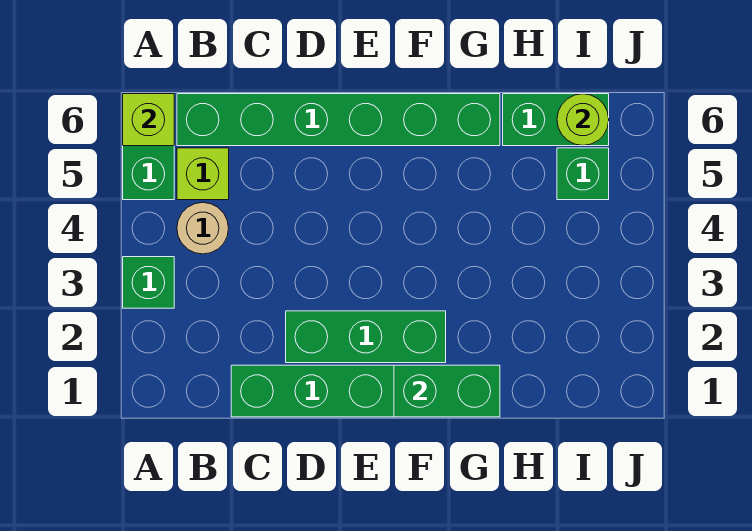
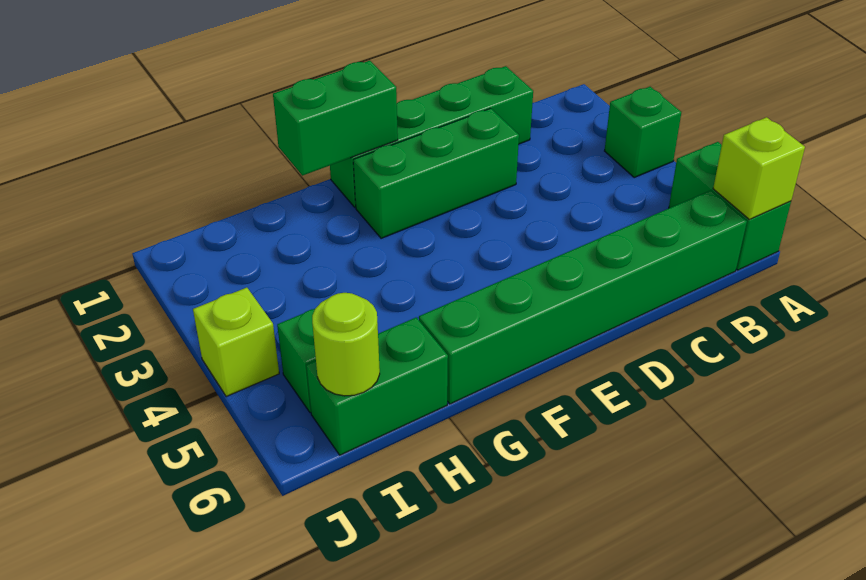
tan 1x1 round brick [177,202,229,254] -> none
lime 1x1 brick [177,148,229,200] -> lime 1x1 brick moved to [193,288,279,397]

